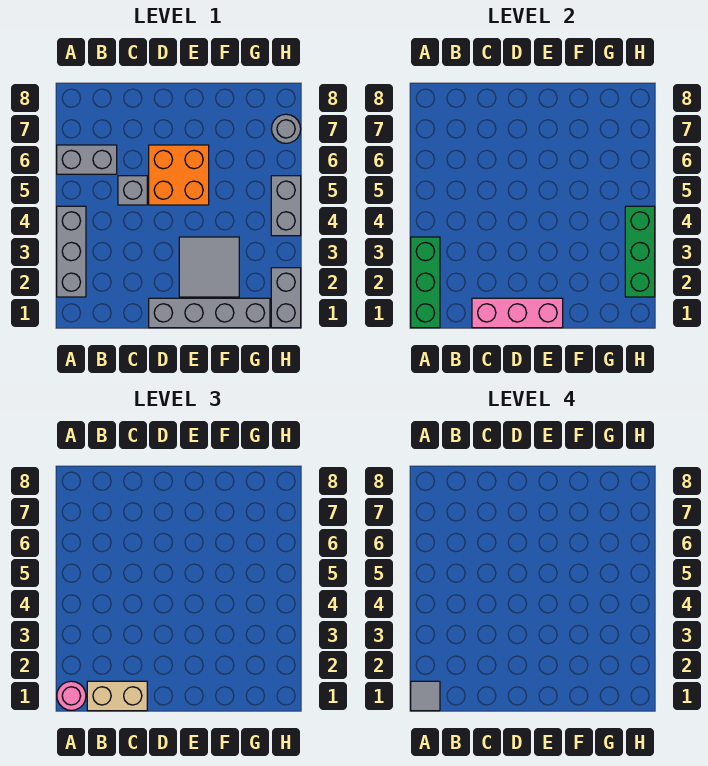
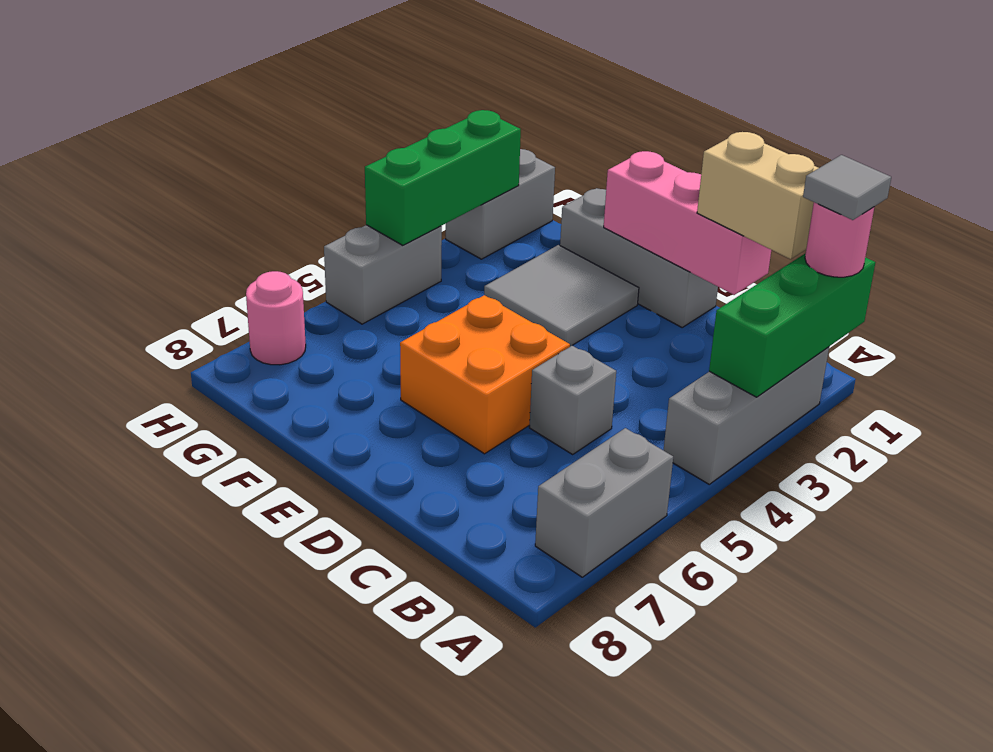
grey 1x2 brick [57,145,117,174] -> grey 1x2 brick turned to [535,428,673,577]
grey 1x4 brick [149,298,270,328] -> grey 1x3 brick [560,188,718,327]
grey 1x1 round brick [272,114,301,143] -> pink 1x1 round brick [246,271,306,365]

